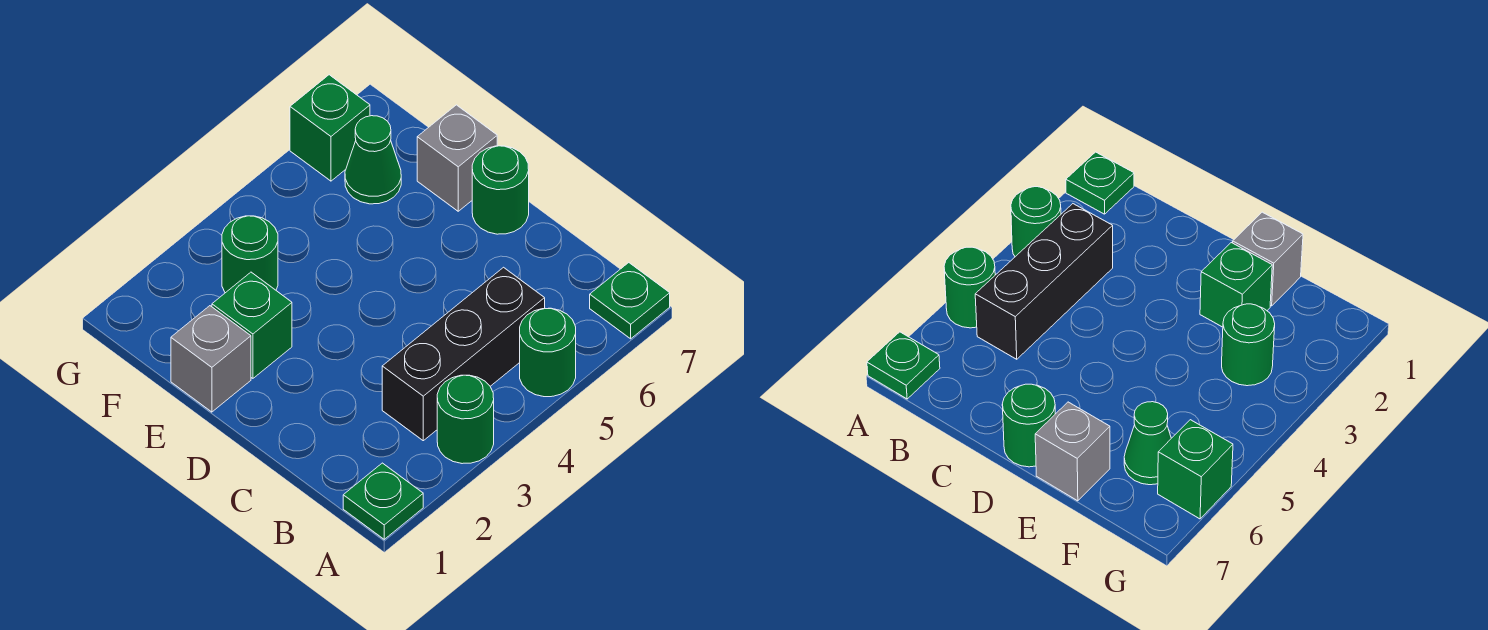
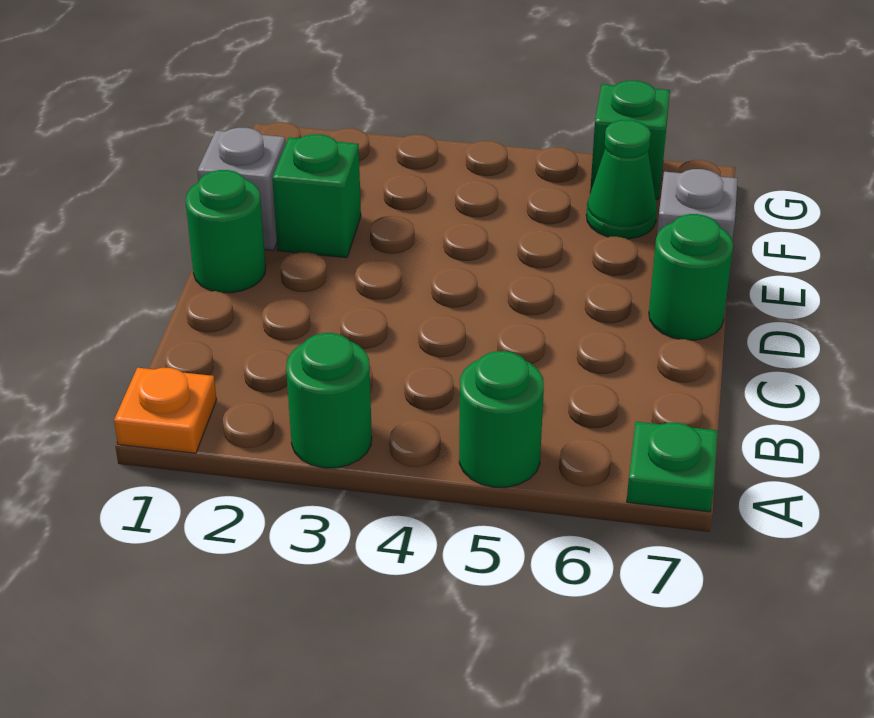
green 1x1 plate [343,463,423,539] -> orange 1x1 plate [114,368,217,453]
black 1x3 brick [382,267,545,441] -> none
green 1x1 round brick [222,216,278,293] -> green 1x1 round brick moved to [185,170,266,293]

